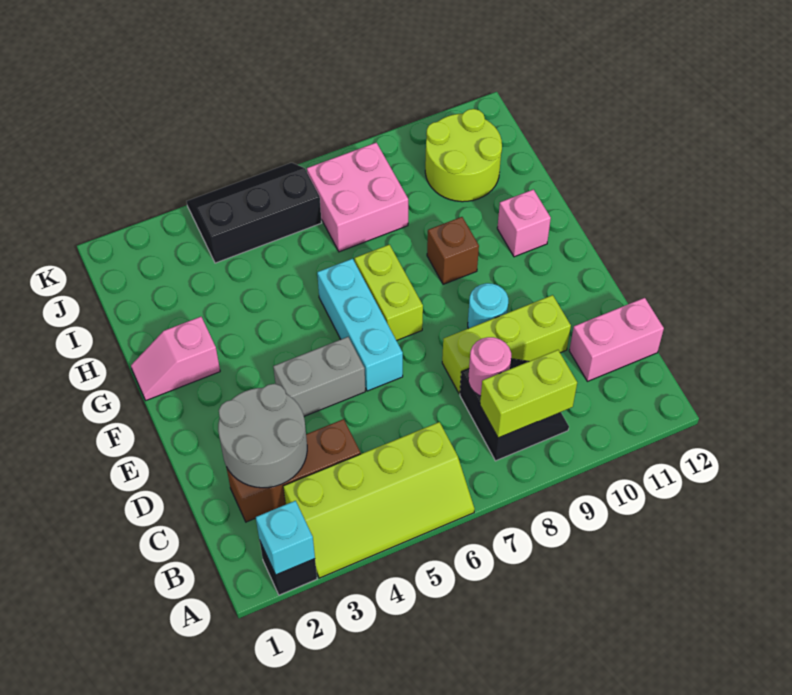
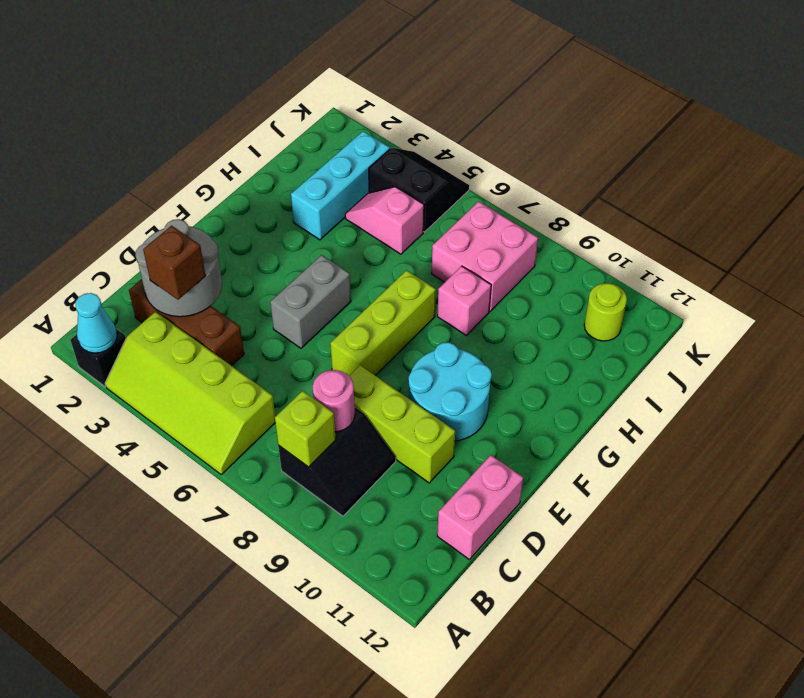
cyan 1x1 brick [256,501,315,575] -> cyan 1x1 cone [76,293,117,353]
lime 1x2 brick [480,350,577,438] -> lime 1x1 brick [275,391,336,467]
pink 1x2 brick [569,298,664,381] -> pink 1x2 brick turned to [437,455,523,559]
grey 1x2 brick [273,337,365,416] -> grey 1x2 brick turned to [270,255,351,348]
cyan 1x3 brick [317,258,403,391] -> cyan 1x3 brick moved to [291,131,390,240]
cyan 1x1 round brick [468,283,508,328] -> cyan 2x2 round brick [408,342,492,441]
lime 1x2 brick [355,245,423,341] -> lime 1x3 brick [330,270,436,376]
pink 1x2 slope [131,317,220,400] -> pink 1x2 slope moved to [345,187,424,254]
brown 1x1 brick [427,217,479,284] -> brown 1x1 brick moved to [143,226,206,300]
pink 1x1 brick [497,189,551,257] -> pink 1x1 brick moved to [437,266,491,335]
lime 2x2 round brick [425,109,502,202] -> lime 1x1 round brick [584,283,627,341]
black 2x3 slope [187,163,322,263] -> black 2x2 slope [369,148,469,232]

